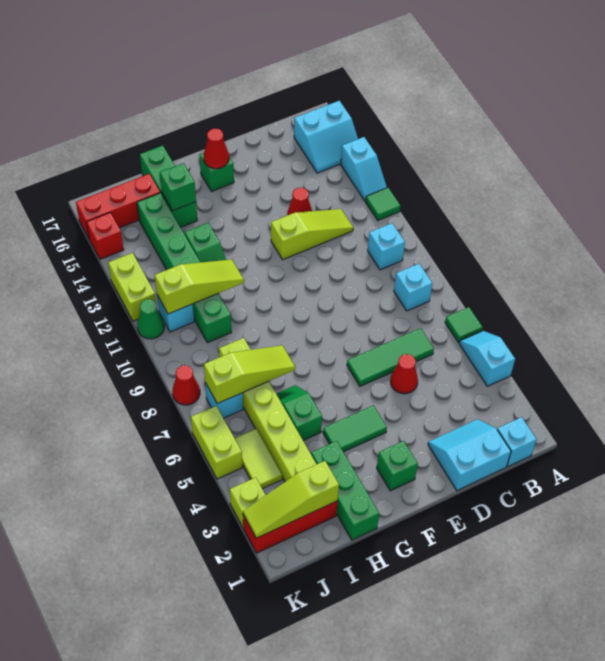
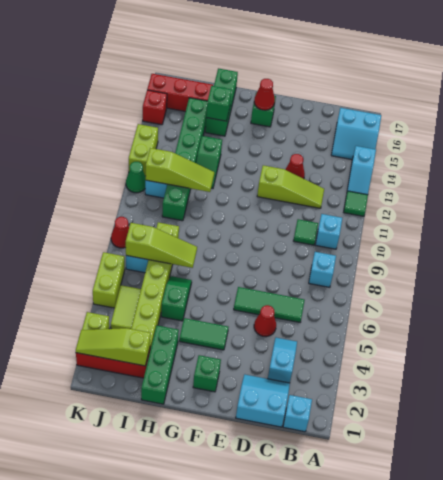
cyan 1x2 slope [459,331,515,386] -> cyan 1x2 slope moved to [268,338,297,383]
green 1x1 tile [445,307,483,343] -> green 1x1 tile moved to [294,219,318,245]

